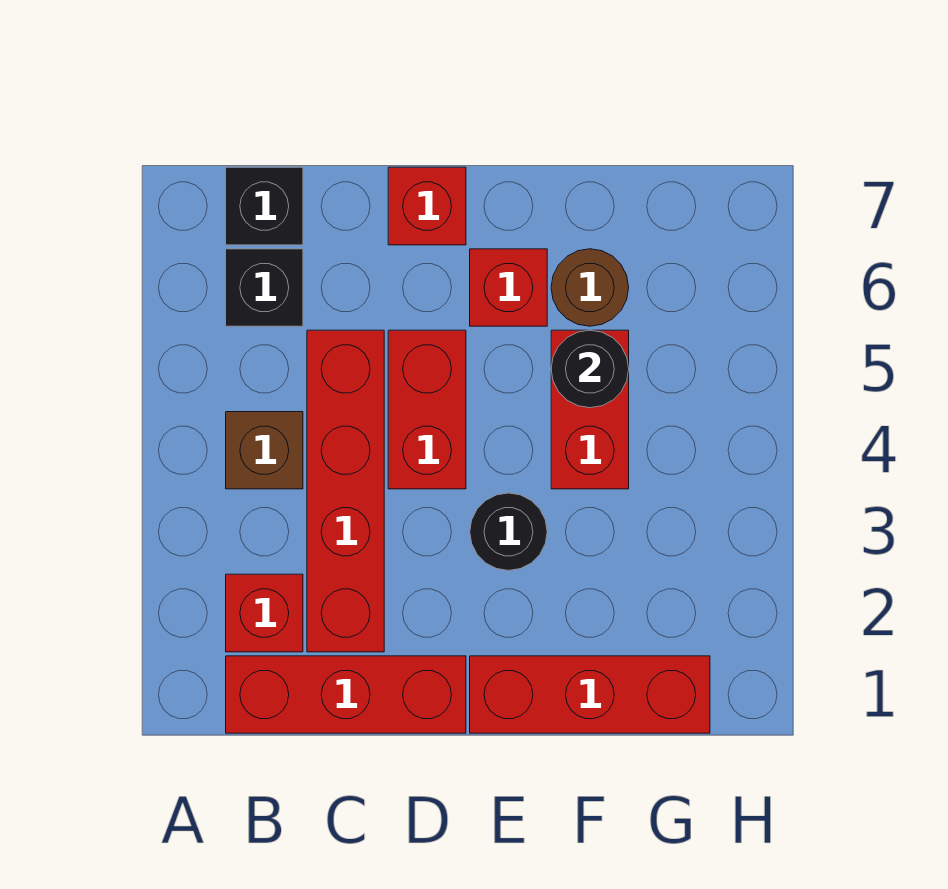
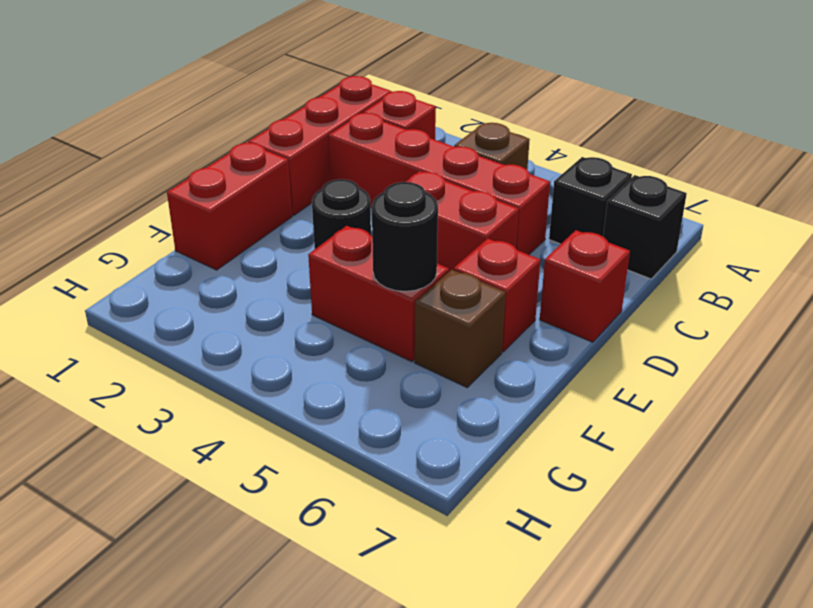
red 1x3 brick [470,656,710,733] -> red 1x2 brick [167,143,292,270]
brown 1x1 round brick [551,249,629,326] -> brown 1x1 brick [415,270,506,387]

